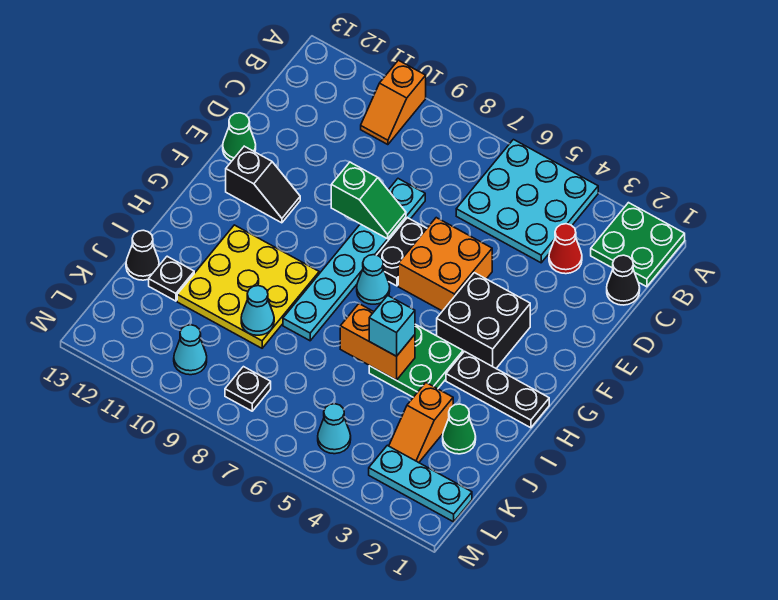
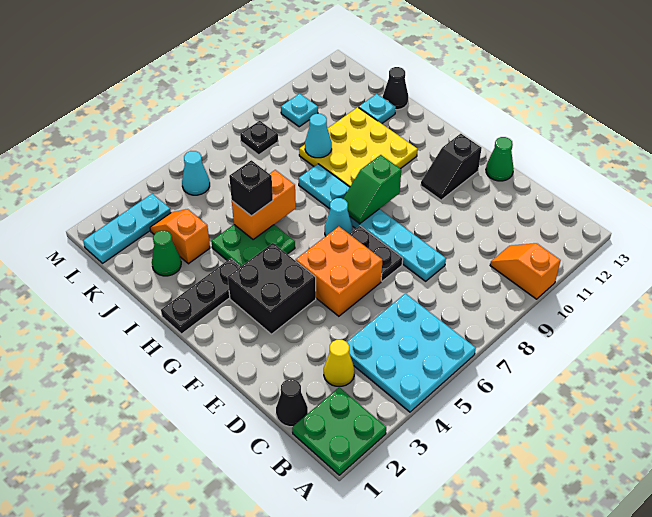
red 1x1 cone [549,224,582,274] -> yellow 1x1 cone [324,340,355,386]
green 1x2 slope [331,162,406,239] -> green 1x2 slope moved to [343,155,401,224]
cyan 1x1 brick [369,295,415,356] -> black 1x1 brick [229,160,273,216]
black 1x1 plate [149,256,194,301] -> cyan 1x1 plate [359,94,396,124]
cyan 1x1 cone [174,325,207,375] -> cyan 1x1 plate [281,94,318,127]

